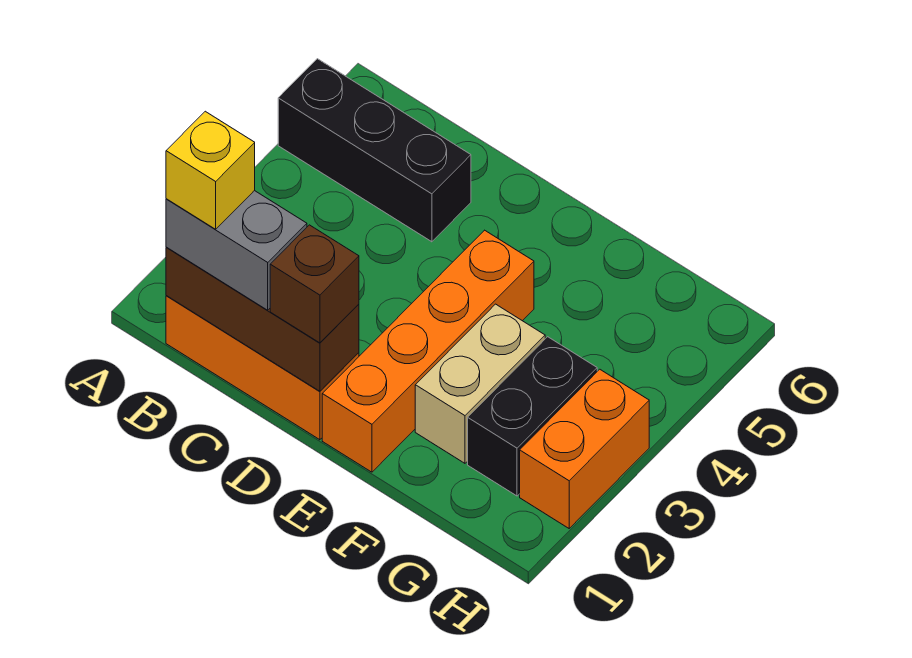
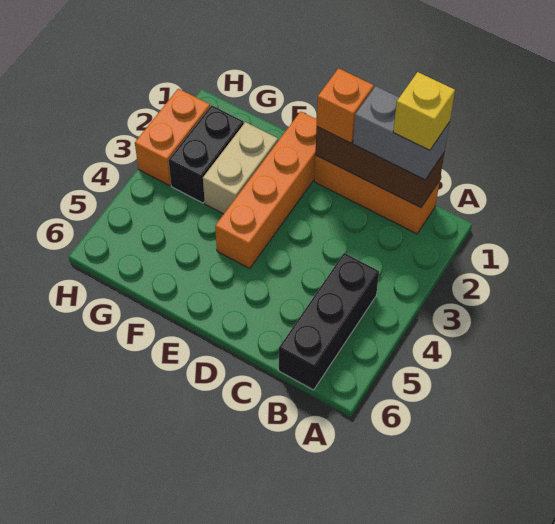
black 1x3 brick [278,59,471,242] -> black 1x3 brick turned to [279,253,379,390]
brown 1x1 brick [270,225,359,343] -> orange 1x1 brick [317,68,374,143]

